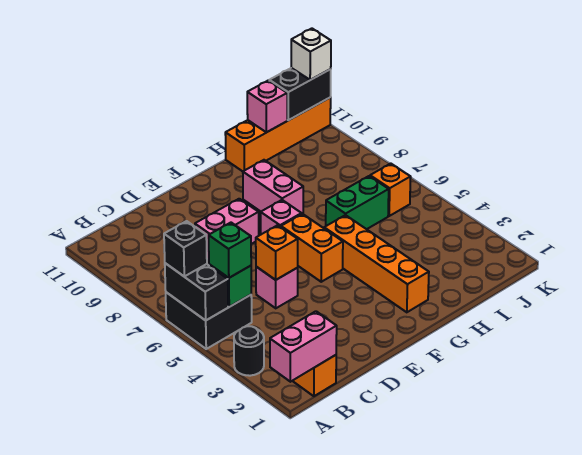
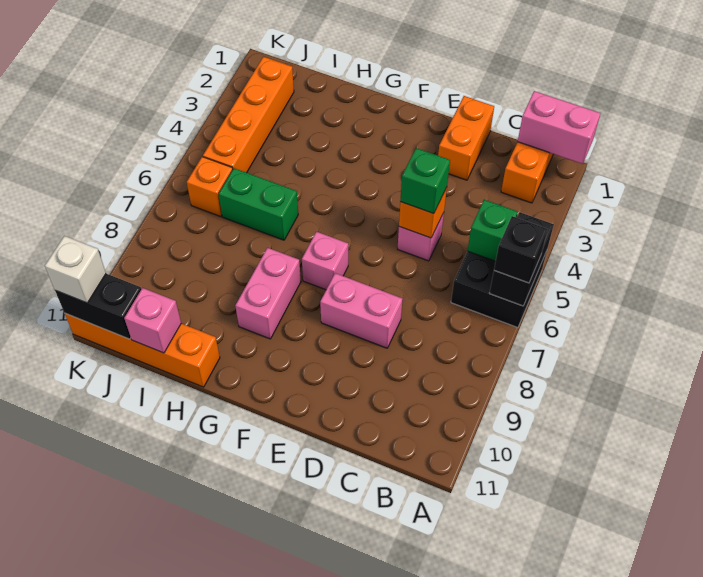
black 1x1 round brick [234,326,264,376] -> none
green 1x1 brick [209,223,251,278] -> green 1x1 brick moved to [400,148,450,214]
orange 1x2 brick [281,214,343,282] -> orange 1x2 brick moved to [438,96,494,180]
orange 1x4 brick [324,215,429,312] -> orange 1x4 brick moved to [203,57,294,173]

